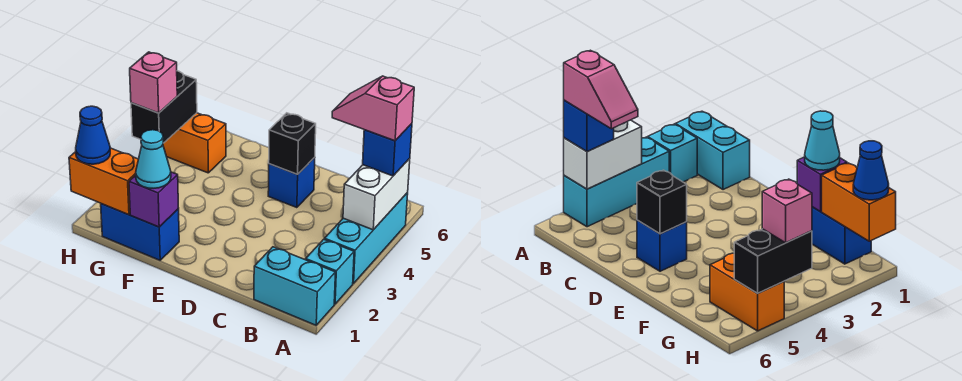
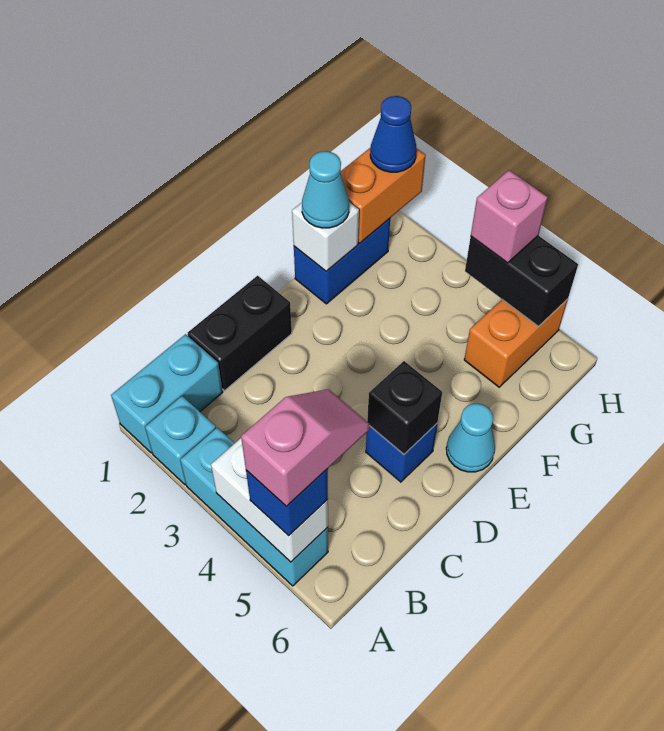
none -> black 1x2 brick [188,276,292,391]
none -> cyan 1x1 cone [446,403,495,472]
purple 1x1 brick [129,172,179,227] -> white 1x1 brick [292,202,359,271]

